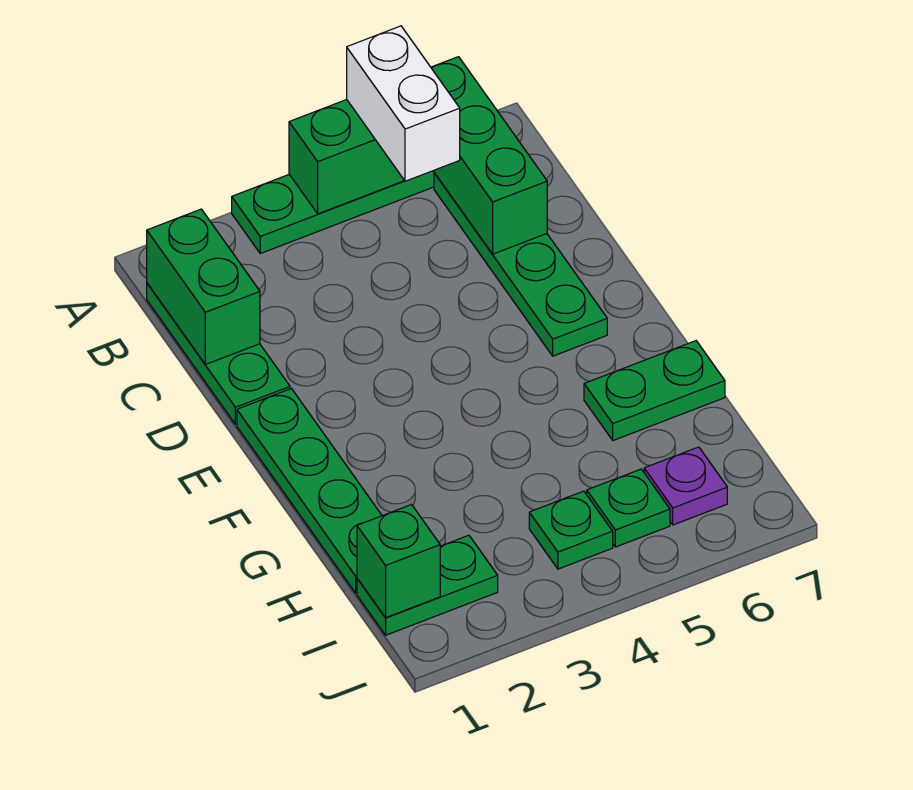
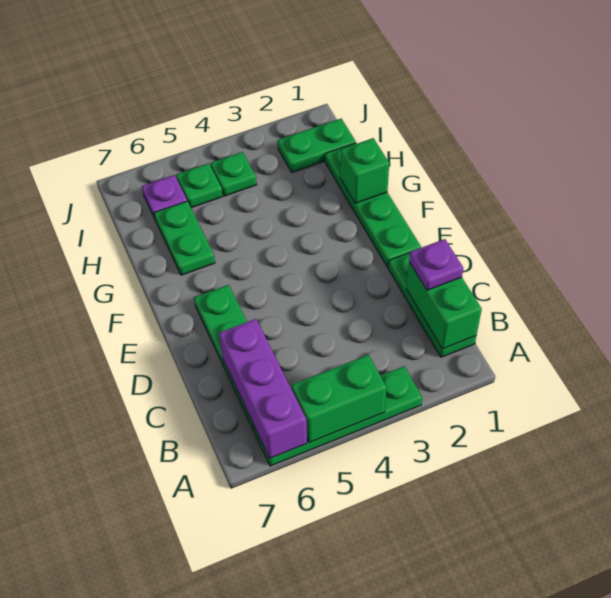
white 1x2 brick [347,26,460,181] -> none
green 1x3 brick [431,57,547,254] -> purple 1x3 brick [219,319,307,459]
none -> purple 1x1 plate [409,239,463,290]
green 1x2 plate [584,341,725,440] -> green 1x2 plate turned to [154,201,215,275]
green 1x1 brick [357,505,440,618] -> green 1x1 brick moved to [340,138,389,203]

